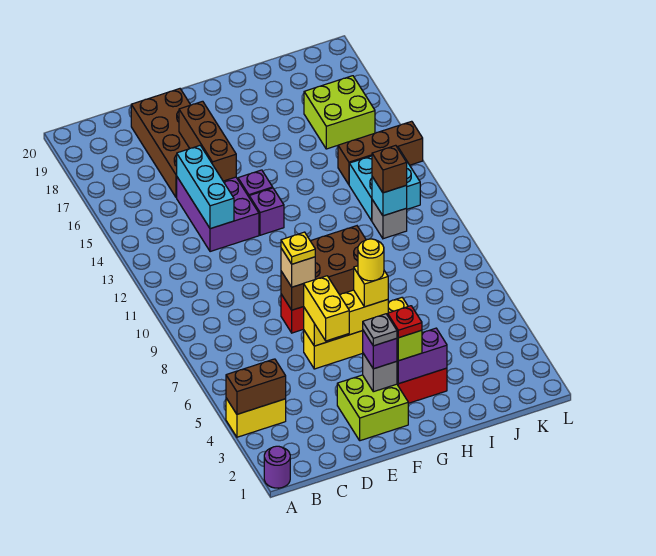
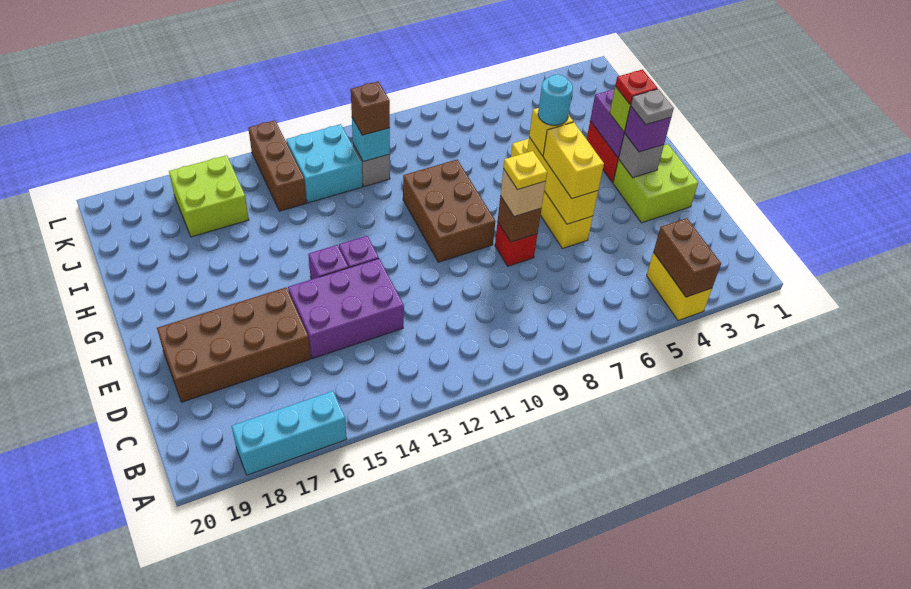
purple 1x1 round brick [264,446,290,488] -> none
cyan 1x3 brick [177,146,234,229] -> cyan 1x3 brick moved to [232,391,347,475]
yellow 1x2 brick [304,276,349,341] -> yellow 1x2 brick turned to [543,122,604,199]
brown 1x3 brick [179,101,236,181] -> none
yellow 1x1 round brick [358,239,384,281] -> cyan 1x1 round brick [538,75,573,125]

